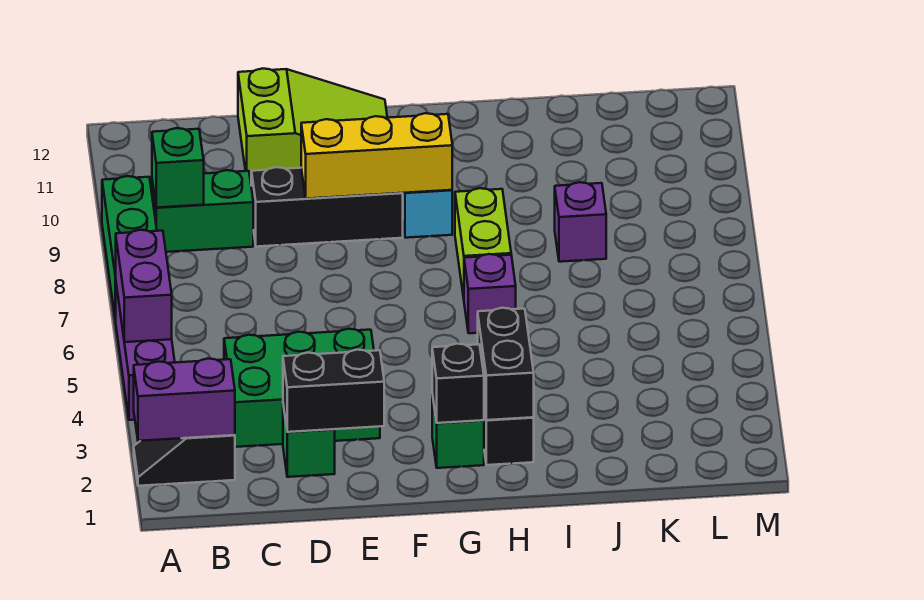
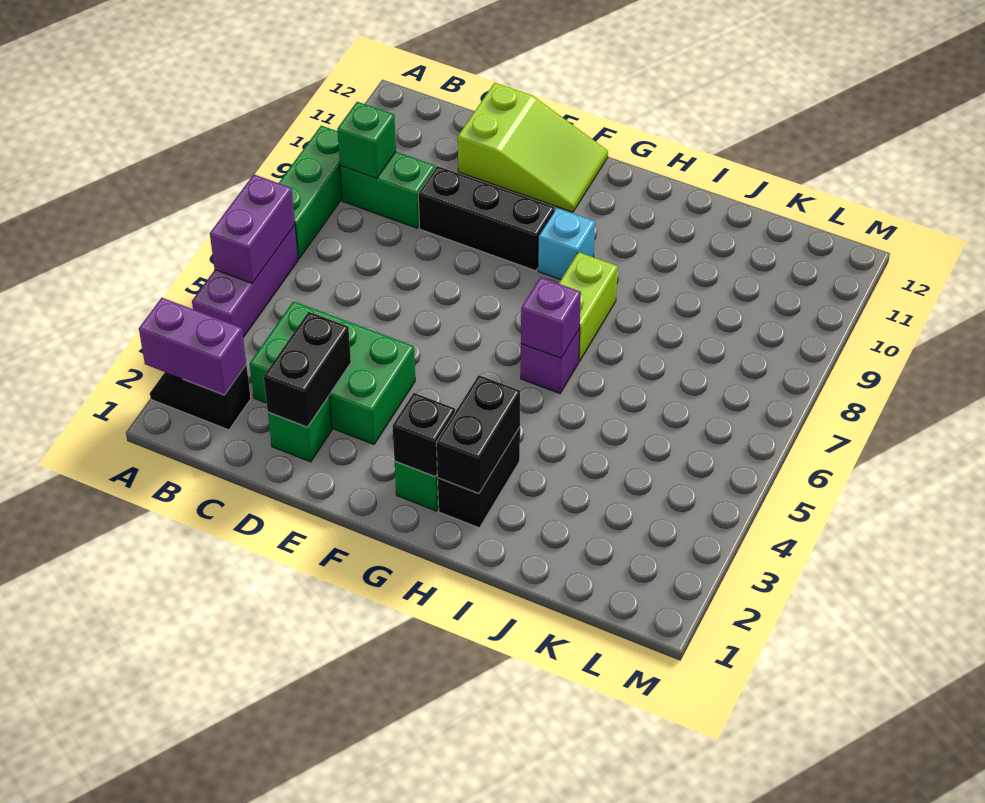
black 1x2 brick [283,350,384,432] -> black 1x2 brick turned to [264,312,351,427]
yellow 1x3 brick [301,113,452,199] -> none
purple 1x1 brick [555,182,606,262] -> purple 1x1 brick moved to [521,277,581,358]

